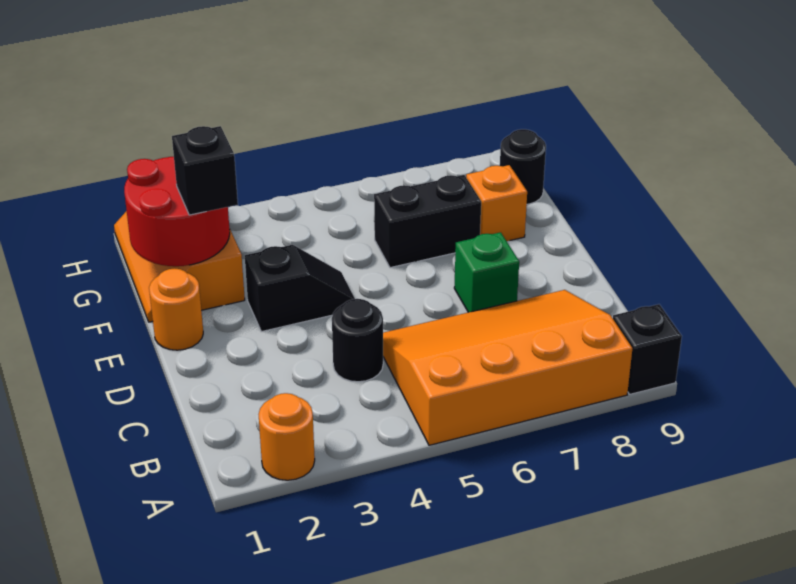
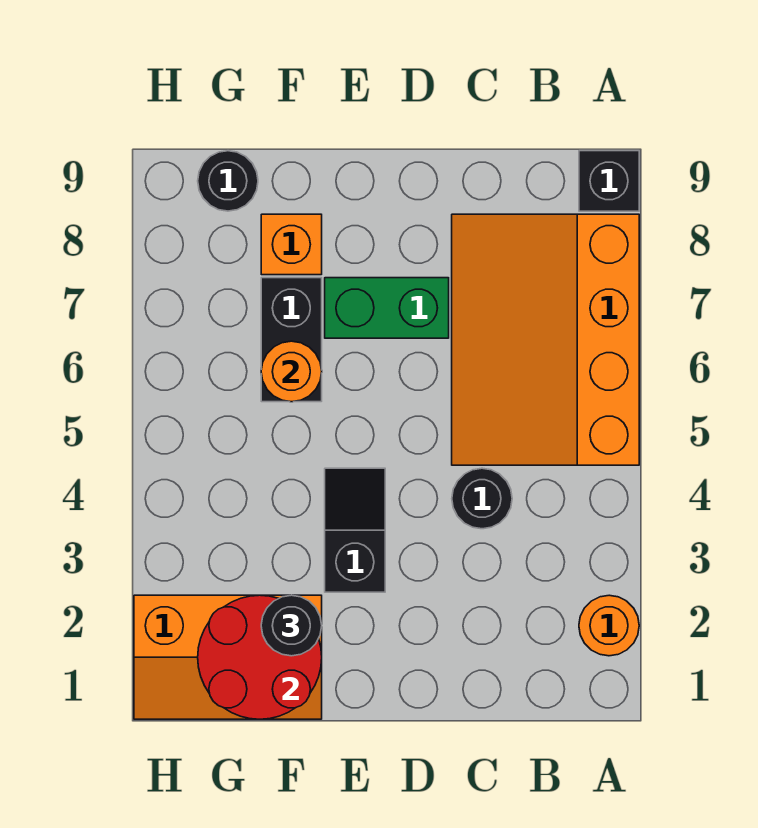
green 1x1 brick [454,232,519,312] -> green 1x2 brick [325,278,449,338]
orange 1x1 round brick [149,268,203,350] -> orange 1x1 round brick moved to [261,341,322,402]
black 1x1 brick [172,126,238,215] -> black 1x1 round brick [261,595,322,656]

